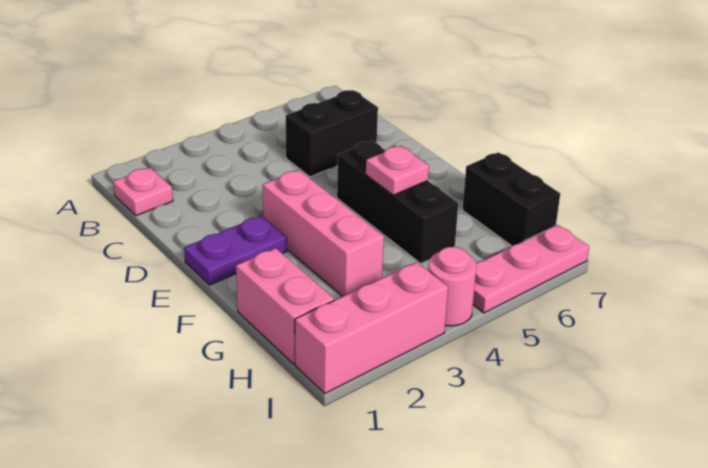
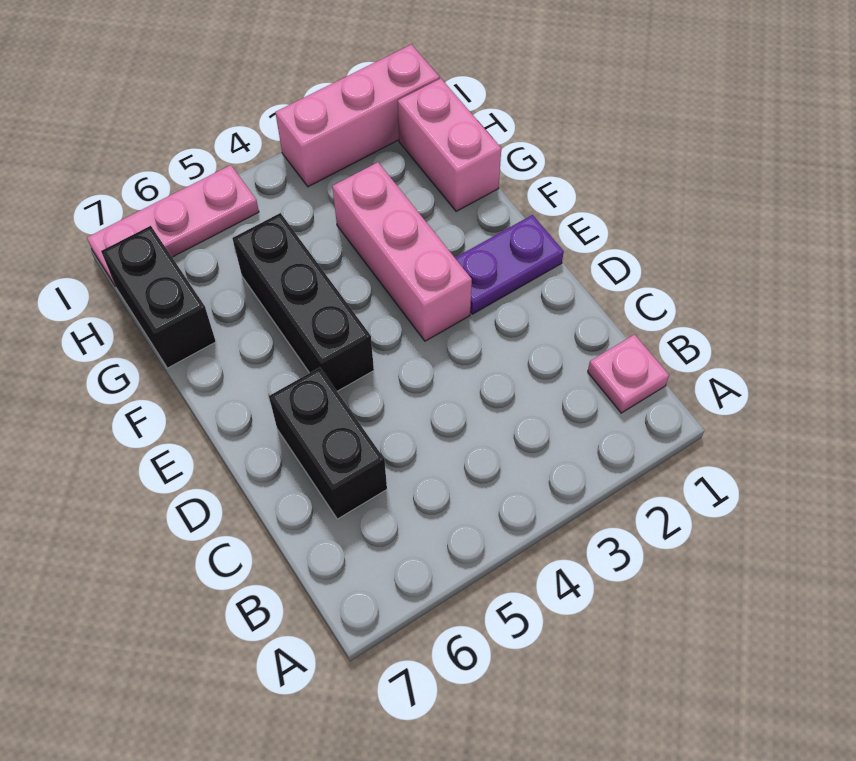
black 1x2 brick [286,90,378,177] -> black 1x2 brick turned to [269,367,387,519]
pink 1x1 plate [366,146,429,195] -> none
pink 1x1 round brick [428,247,477,326] -> none

